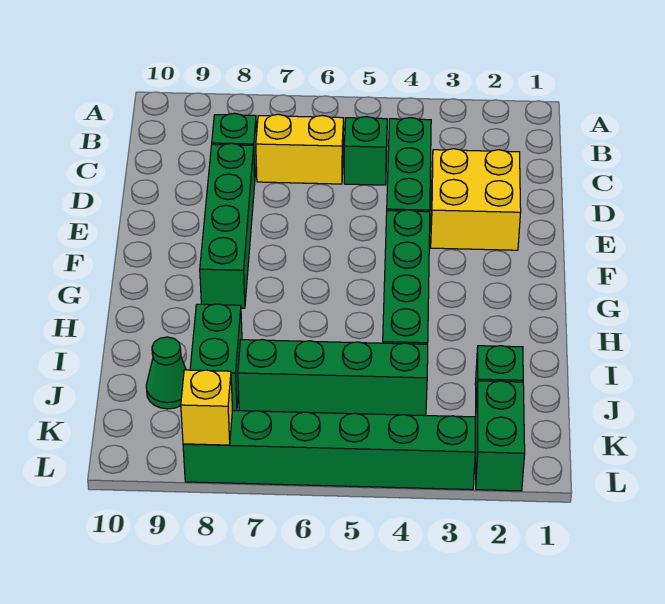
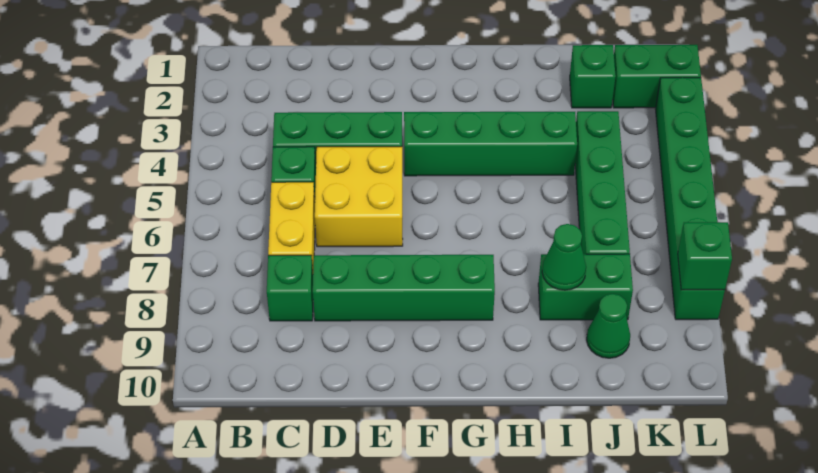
yellow 2x2 brick [431,149,521,250] -> yellow 2x2 brick moved to [315,147,403,247]
none -> green 1x1 cone [542,224,586,290]
yellow 1x1 brick [181,370,233,445] -> green 1x1 brick [678,222,732,290]

